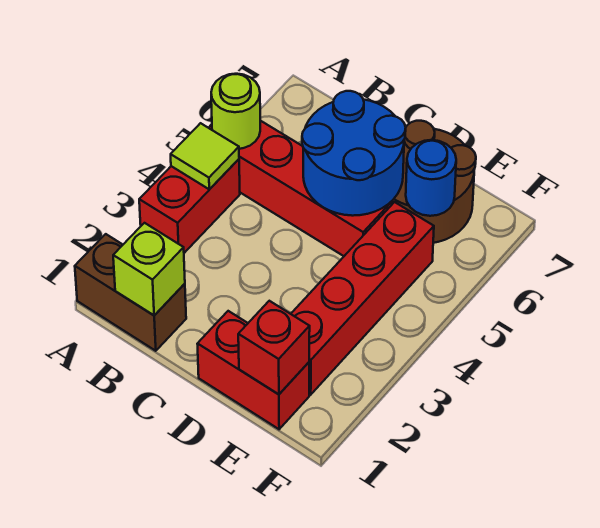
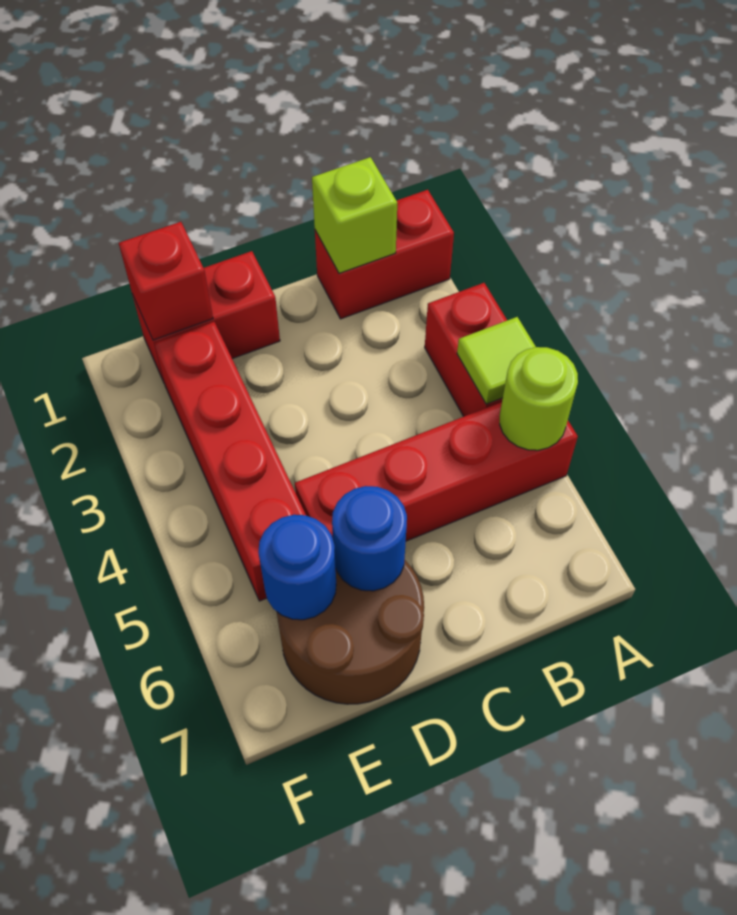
brown 1x2 brick [75,234,186,351] -> red 1x2 brick [315,190,454,319]
blue 2x2 round brick [302,91,406,216] -> blue 1x1 round brick [332,486,407,591]

